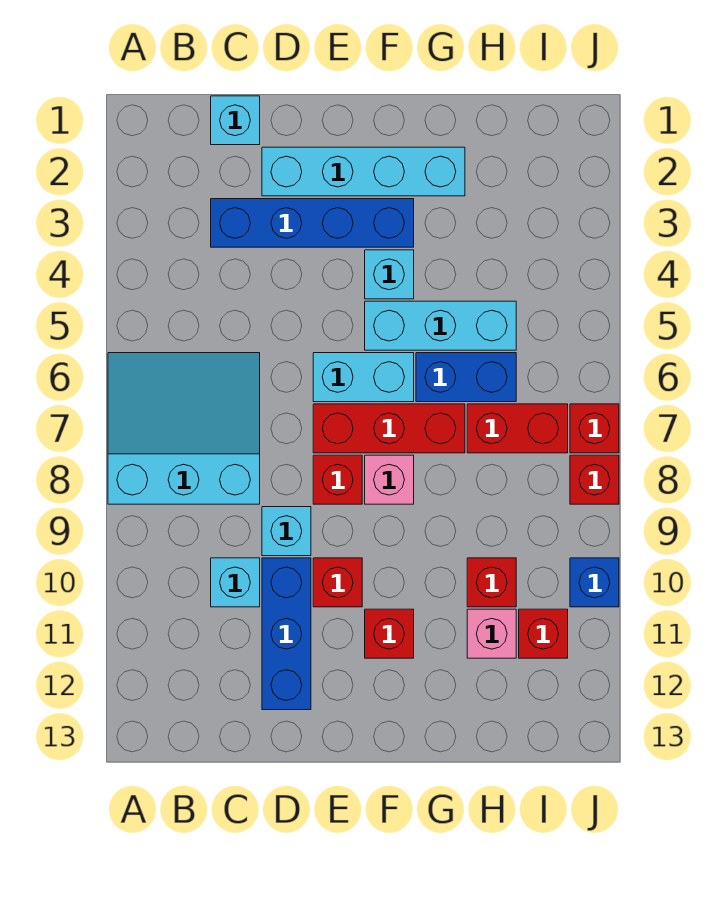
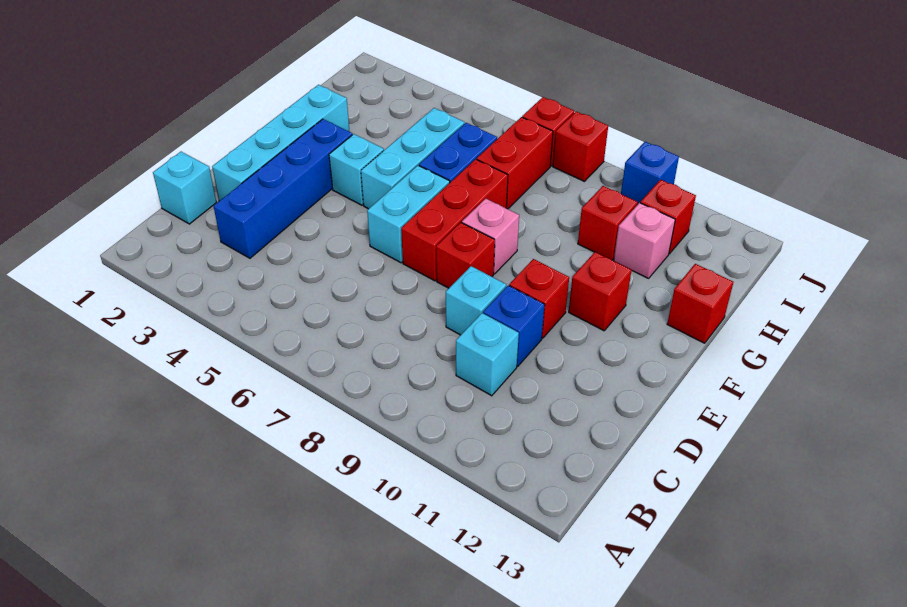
cyan 3x3 slope [108,353,260,504] -> none
blue 1x3 brick [262,558,311,710] -> blue 1x1 brick [483,285,545,366]
none -> red 1x1 brick [667,264,733,343]

